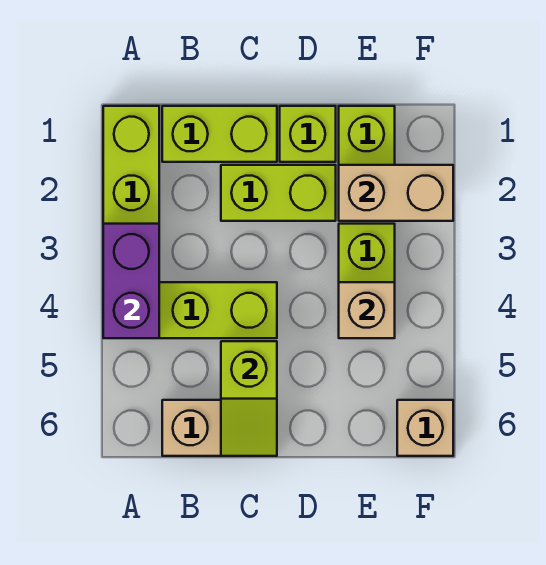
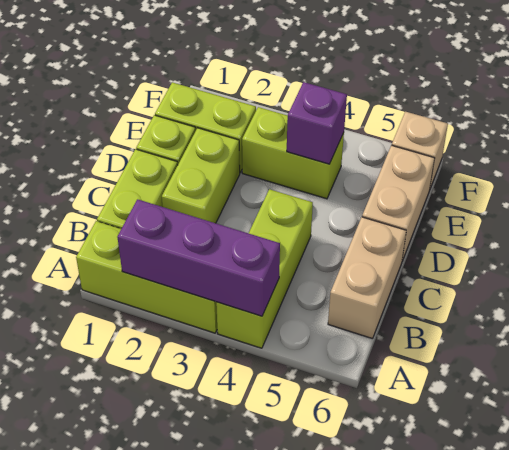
purple 1x2 brick [103,224,159,338] -> purple 1x3 brick [117,199,280,316]
lime 1x2 slope [221,341,277,456] -> none
tan 1x2 brick [339,165,453,221] -> tan 1x2 brick moved to [362,145,435,261]
tan 1x1 brick [339,282,395,338] -> purple 1x1 brick [287,82,347,164]

